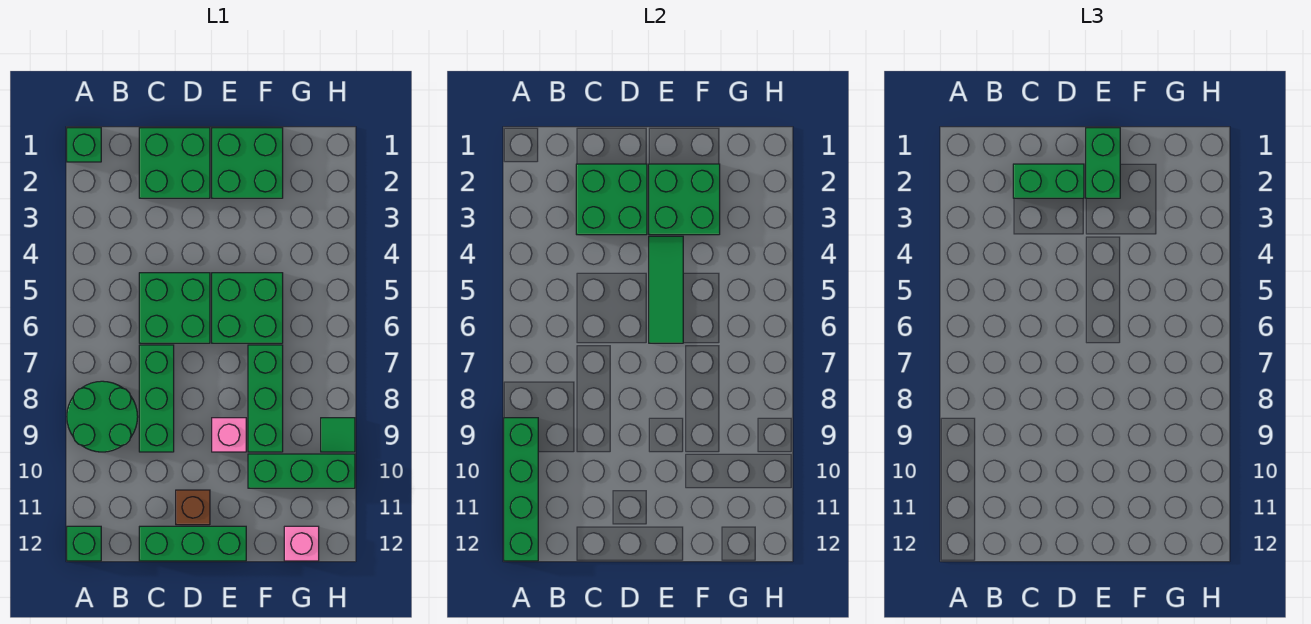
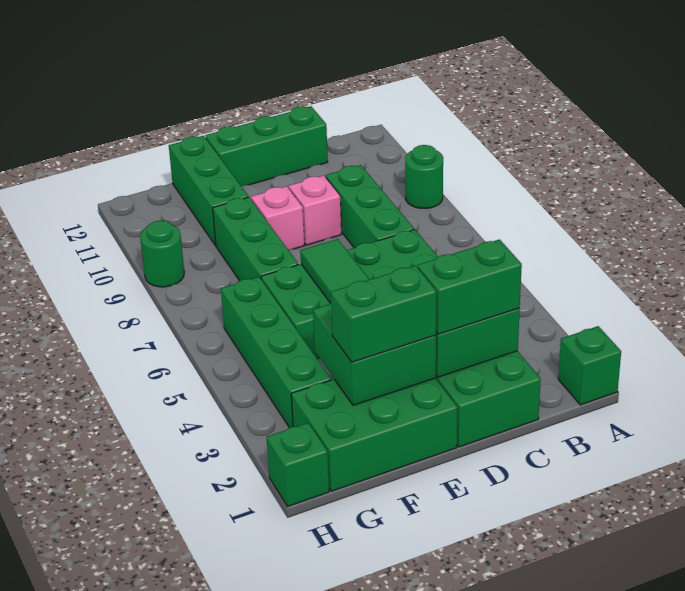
green 2x2 round brick [67,381,138,452] -> green 1x1 round brick [405,145,443,208]
green 1x4 brick [504,418,538,561] -> green 1x4 brick moved to [221,277,331,428]
green 1x1 brick [67,526,101,561] -> green 1x1 brick moved to [267,423,329,507]
brown 1x1 brick [176,490,210,525] -> none
green 2x2 brick [212,128,283,198] -> green 2x3 brick [291,378,458,491]
green 1x2 brick [1086,128,1120,198] -> green 1x2 brick turned to [331,266,436,362]
green 1x3 brick [248,454,355,488] -> green 1x3 brick turned to [169,136,248,245]
pink 1x1 brick [284,526,319,561] -> pink 1x1 brick moved to [289,176,342,245]
green 1x1 tile [321,418,355,452] -> green 1x1 round brick [140,221,184,287]

